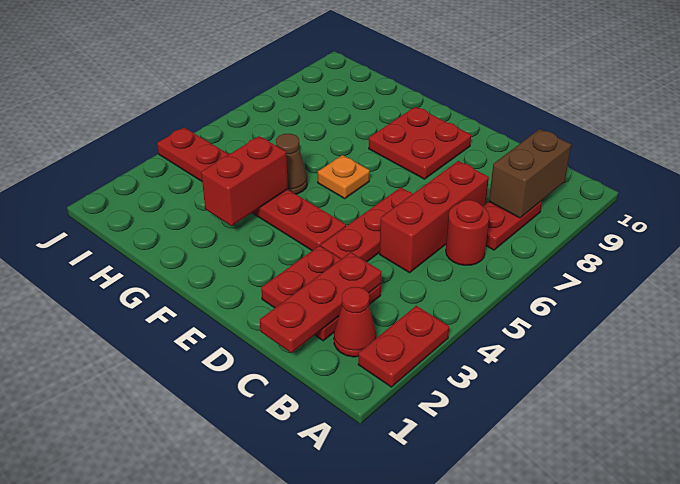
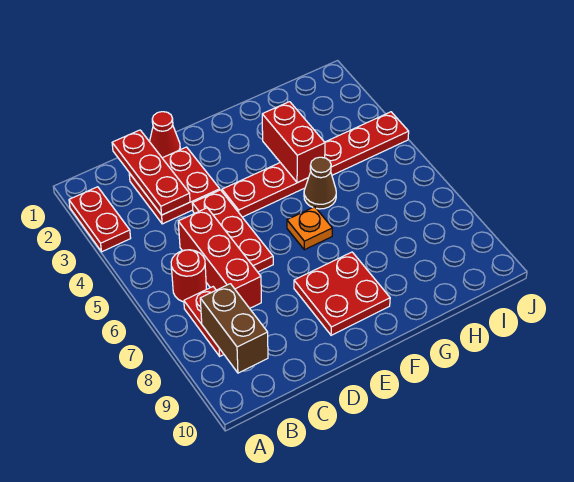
red 1x1 cone [334,287,376,357] -> red 1x1 cone moved to [150,112,180,158]

